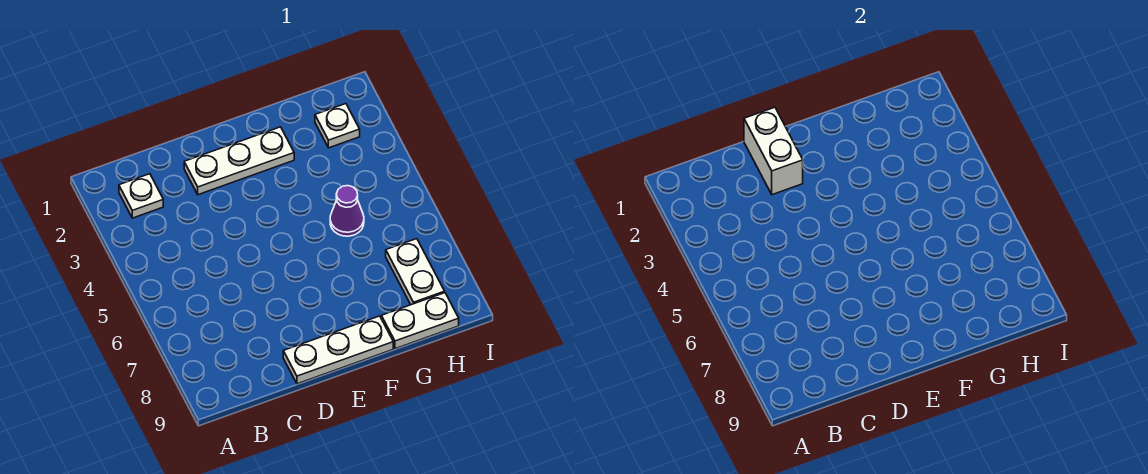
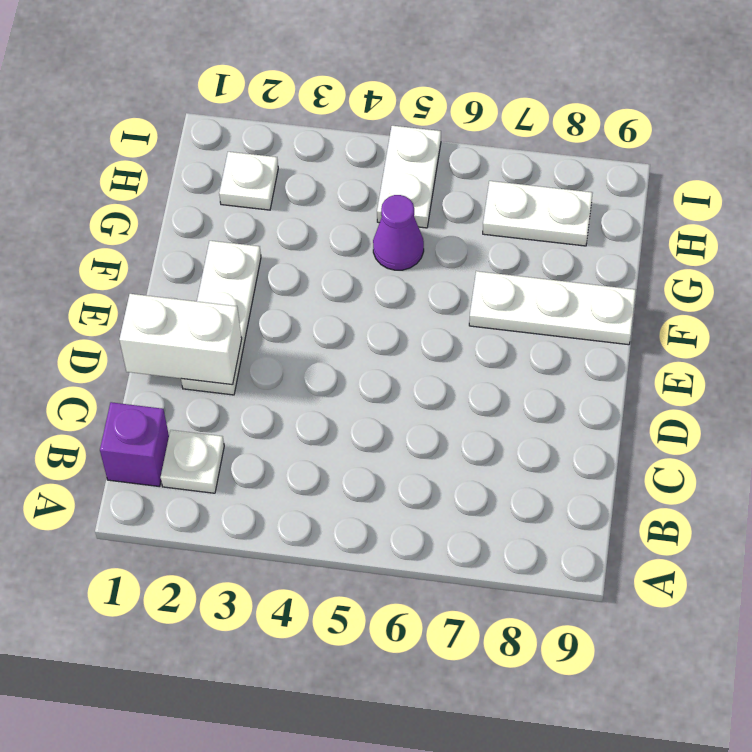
none -> purple 1x1 brick [100,402,169,487]
white 1x3 plate [283,316,393,384] -> white 1x3 plate turned to [469,271,636,345]
white 1x2 plate [381,293,459,349] -> white 1x2 plate moved to [377,126,441,228]

